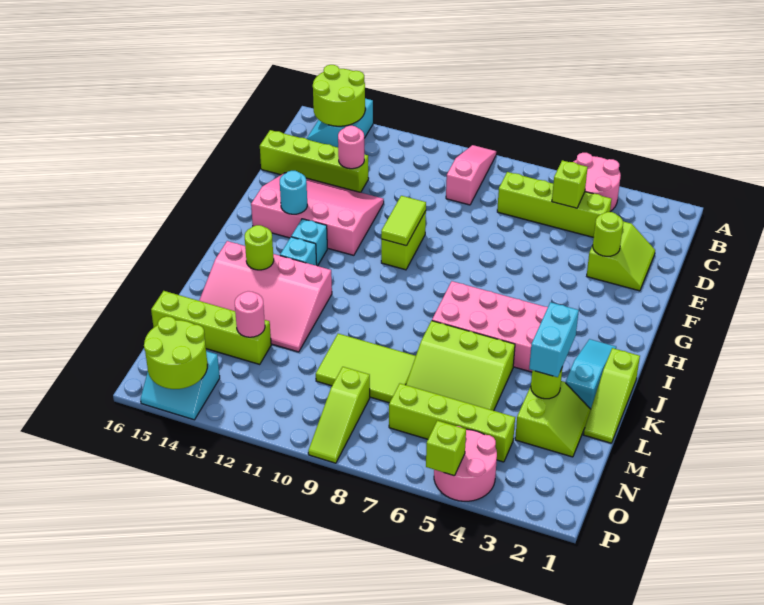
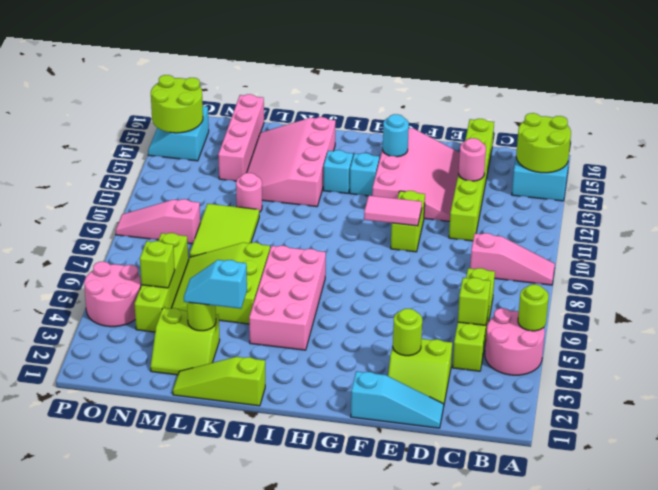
lime 1x4 brick [260,130,369,192] -> lime 1x6 brick [449,119,494,241]
lime 1x2 brick [381,211,426,270] -> lime 1x2 brick turned to [391,191,425,252]
lime 1x2 tile [381,196,426,246] -> pink 1x2 tile [364,196,422,226]
cyan 1x3 slope [566,339,616,409] -> cyan 1x3 slope moved to [351,371,444,428]
lime 1x1 round brick [244,225,274,270] -> lime 1x1 round brick moved to [518,284,549,331]
cyan 1x2 brick [529,302,579,377] -> cyan 1x2 slope [184,260,247,309]
lime 1x4 brick [151,291,271,365] -> pink 1x4 brick [218,94,264,181]
pink 1x1 round brick [235,291,265,337] -> pink 1x1 round brick moved to [236,173,262,212]
lime 1x3 slope [308,367,370,463] -> pink 1x3 slope [116,199,200,244]
lime 1x1 brick [426,421,466,476] -> lime 1x1 brick moved to [140,241,175,288]

